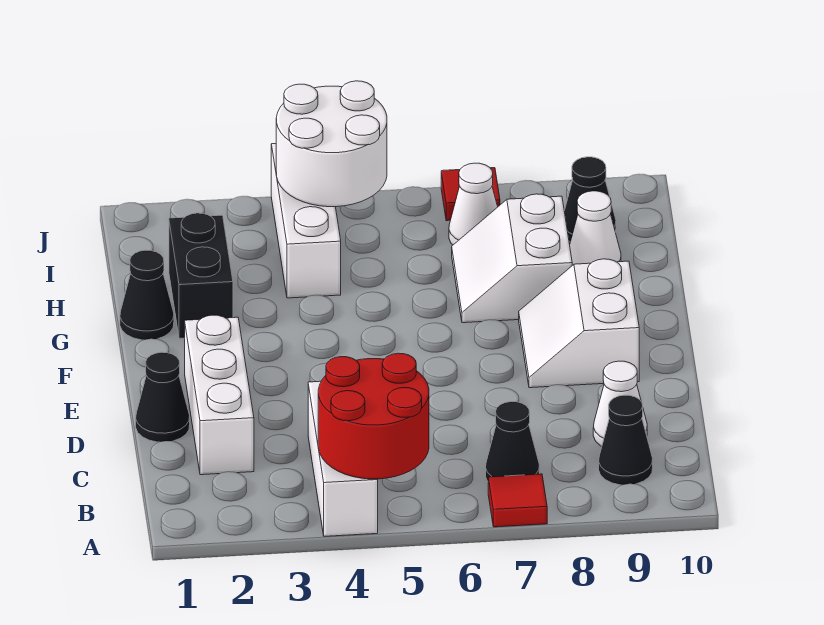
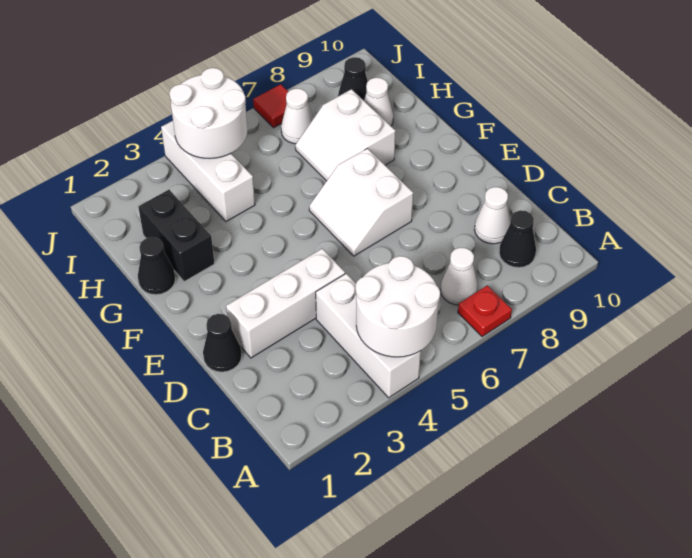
red 2x2 round brick [318,353,429,479] -> white 2x2 round brick [356,256,440,357]
red 1x1 tile [488,474,547,527] -> red 1x1 plate [458,285,512,337]
black 1x1 cone [486,402,539,481] -> white 1x1 cone [440,248,478,305]
white 1x3 brick [185,315,254,475] -> white 1x3 brick turned to [226,249,345,358]
white 2x2 slope [519,259,639,388] -> white 2x2 slope moved to [309,148,413,256]

